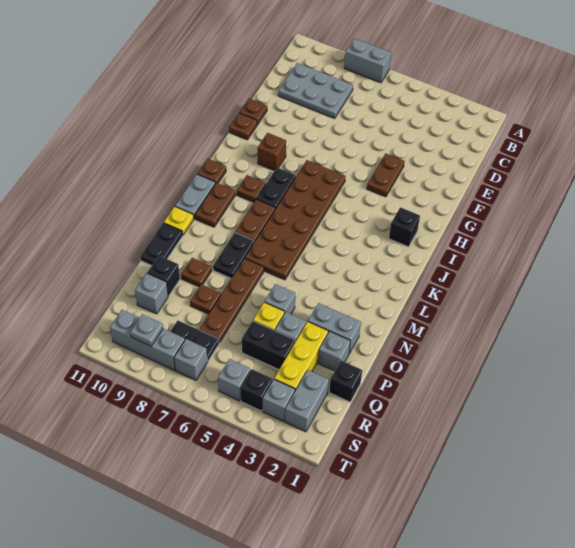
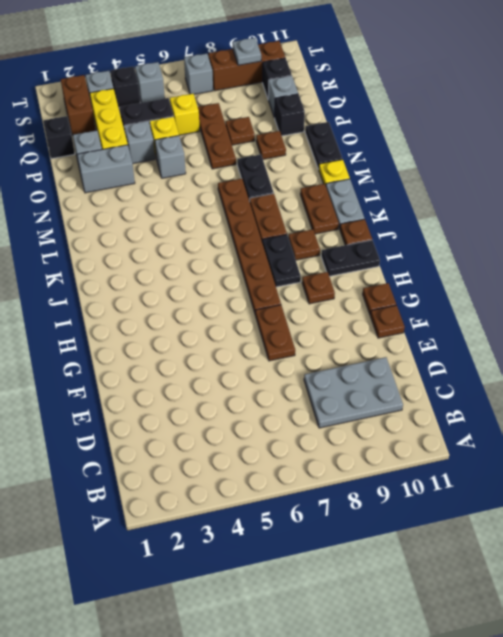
grey 1x2 brick [344,38,391,83] -> none
brown 1x2 plate [367,154,405,197] -> brown 1x2 plate moved to [255,305,295,361]
brown 2x6 plate [245,160,346,280] -> brown 1x6 plate [218,179,281,313]
brown 1x1 brick [258,133,286,171] -> brown 1x1 plate [302,272,335,304]
black 1x1 brick [389,207,420,247] -> black 1x1 brick moved to [262,58,292,98]
brown 1x4 plate [199,258,264,343] -> brown 1x3 plate [198,103,236,169]
none -> yellow 1x1 brick [170,94,200,135]
grey 1x2 brick [285,370,329,432] -> brown 1x2 brick [61,75,96,135]
black 1x2 plate [170,321,219,361] -> black 1x2 plate moved to [321,240,380,276]
grey 1x3 brick [110,310,185,370] -> brown 1x3 brick [208,41,285,91]

